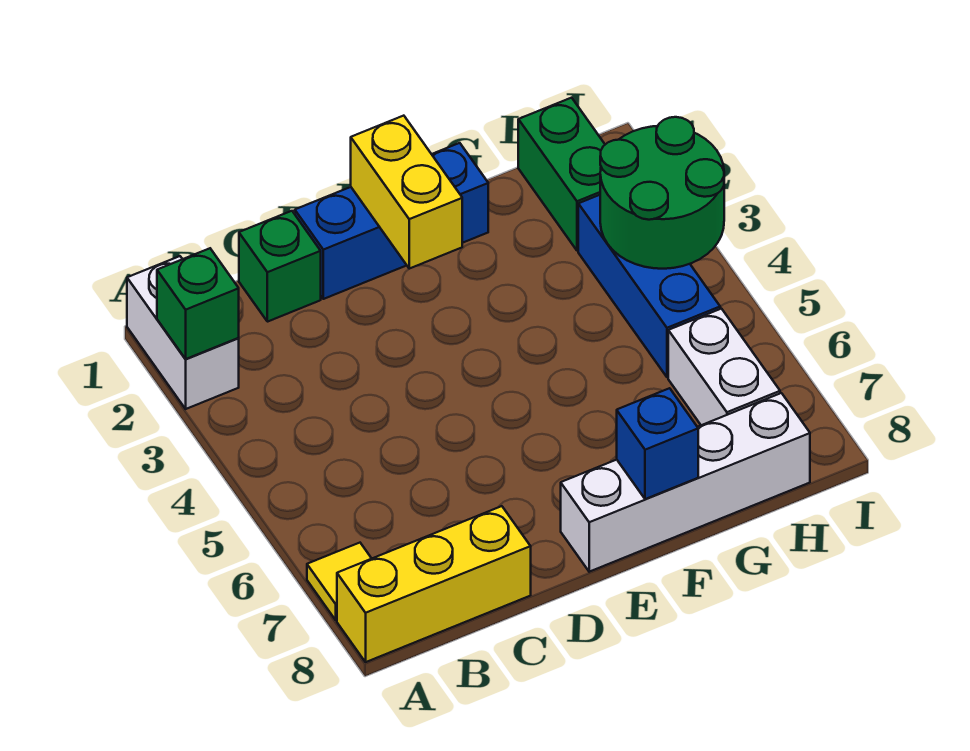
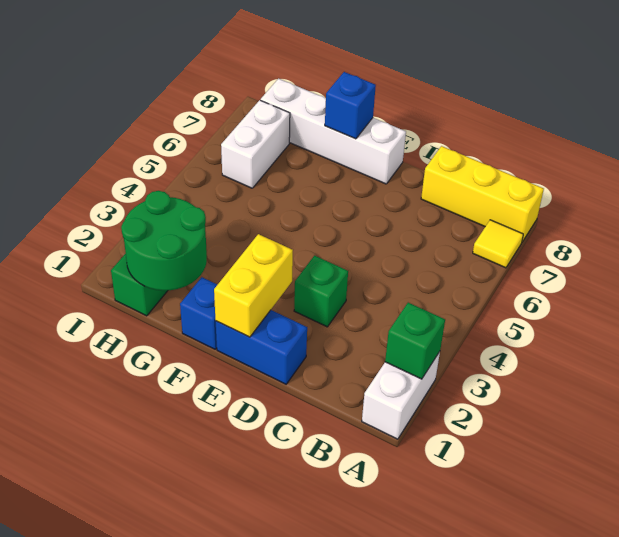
green 1x1 brick [239,211,321,322] -> green 1x1 brick moved to [294,256,348,327]
blue 1x3 brick [578,195,720,377] -> none
green 2x2 round brick [600,117,724,269] -> green 2x2 round brick moved to [121,191,207,291]

